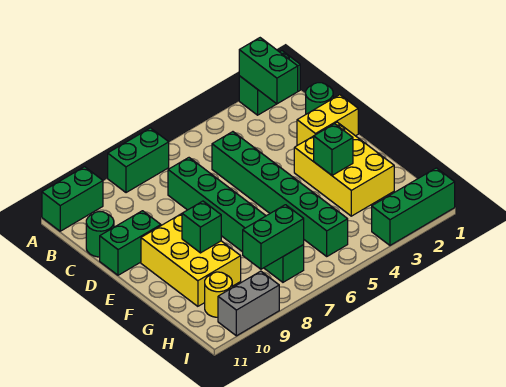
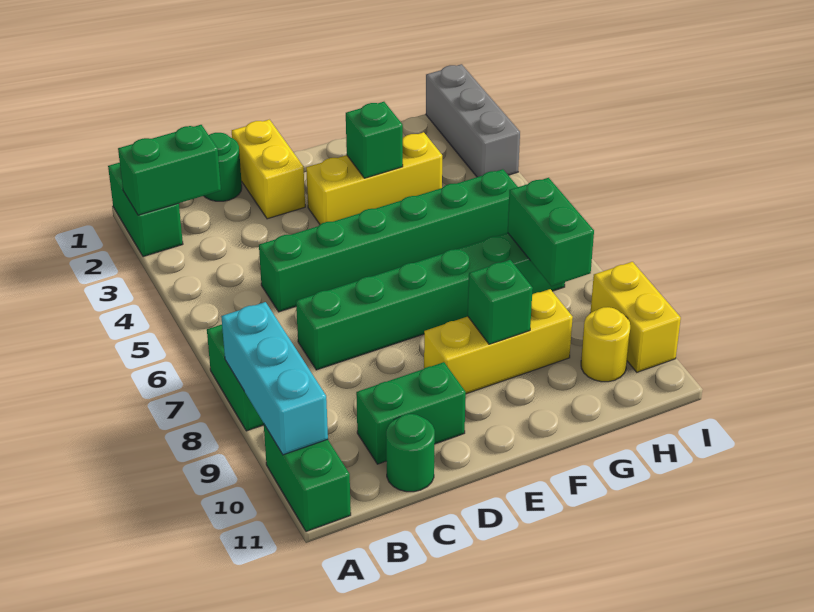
none -> cyan 1x3 brick [221,302,328,455]
green 1x2 brick [100,211,161,275] -> green 1x2 brick turned to [356,362,466,464]
yellow 2x3 brick [294,122,394,216] -> yellow 1x3 brick [306,132,442,224]
yellow 2x3 brick [141,214,241,306] -> yellow 1x3 brick [424,289,573,394]
green 1x3 brick [372,168,455,245] -> grey 1x3 brick [426,64,520,177]
grey 1x2 brick [218,271,279,336] -> yellow 1x2 brick [591,262,681,372]

